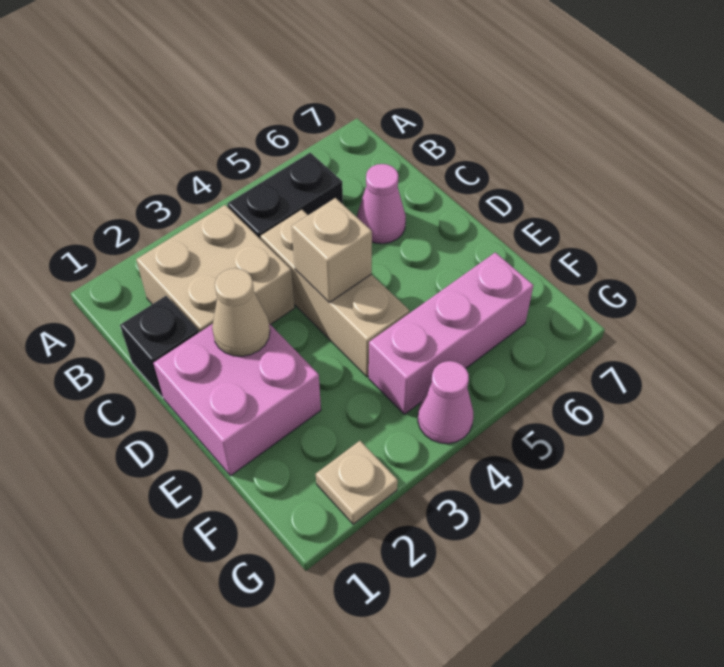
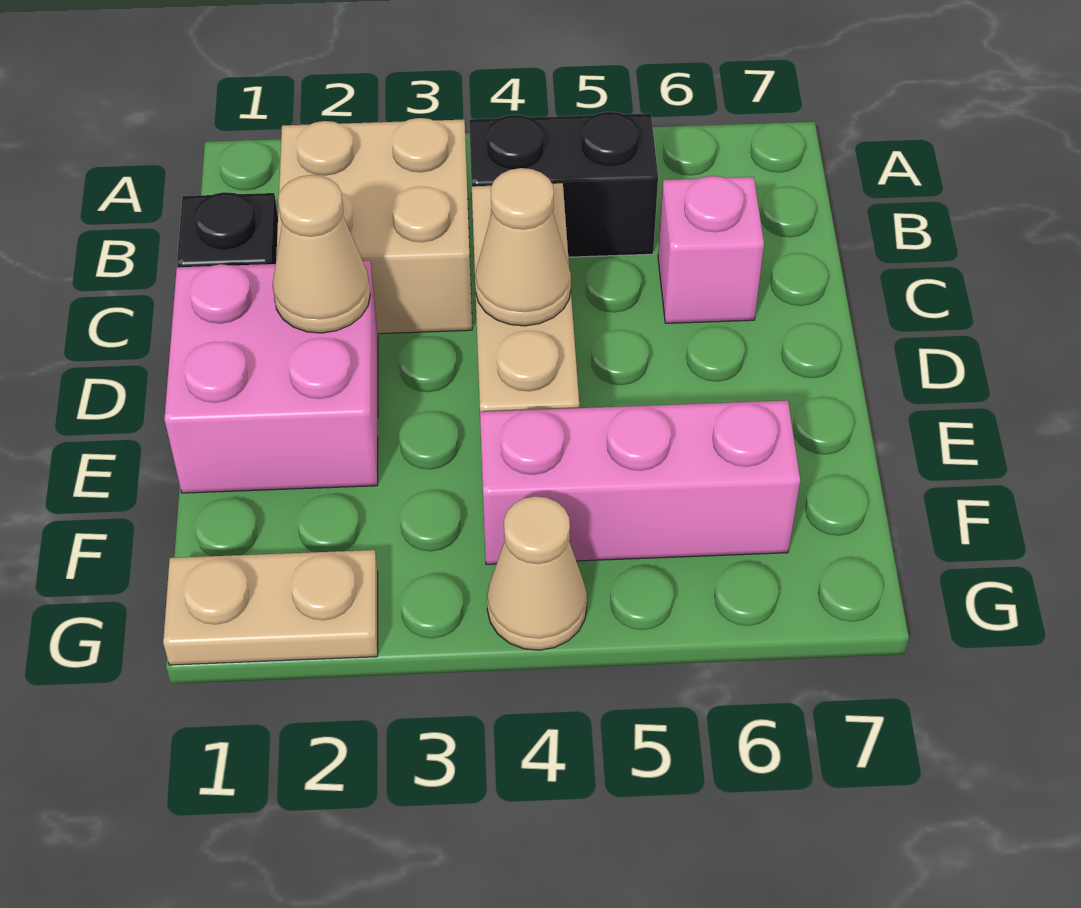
pink 1x1 cone [357,164,406,244] -> pink 1x1 brick [658,176,764,323]
tan 1x1 brick [292,198,372,302] -> tan 1x1 cone [475,168,571,326]
tan 1x1 plate [316,441,398,524] -> tan 1x2 plate [163,550,378,665]
pink 1x1 cone [418,361,473,444] -> tan 1x1 cone [487,496,587,650]

